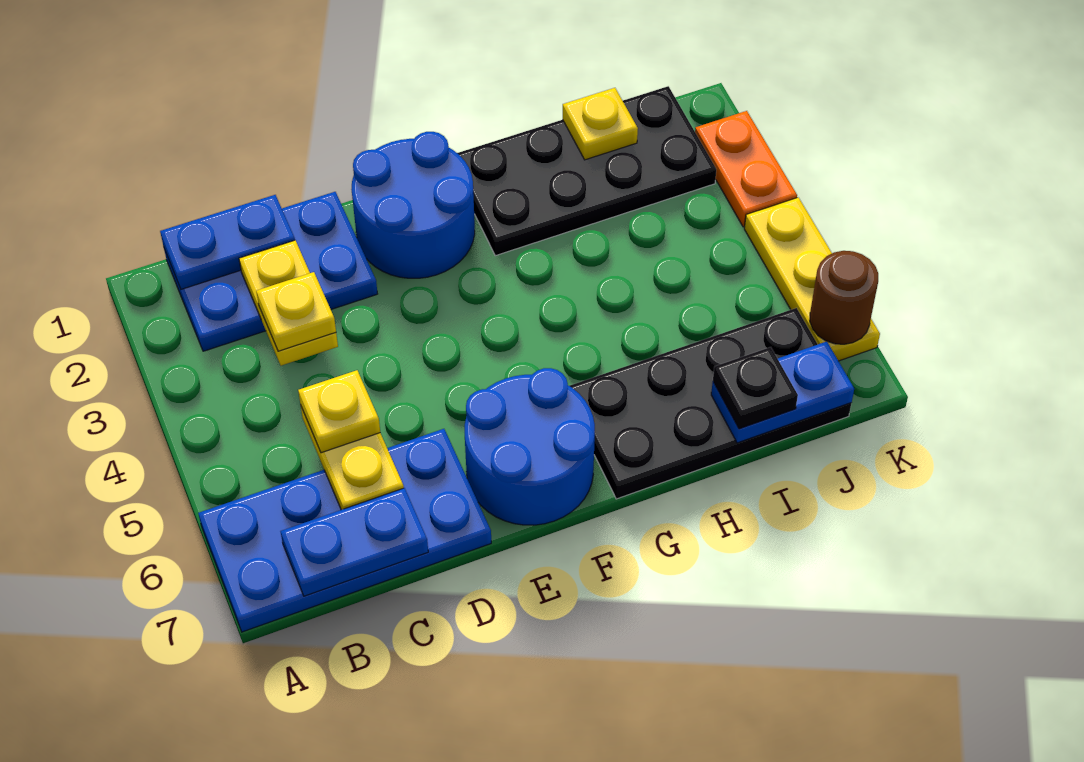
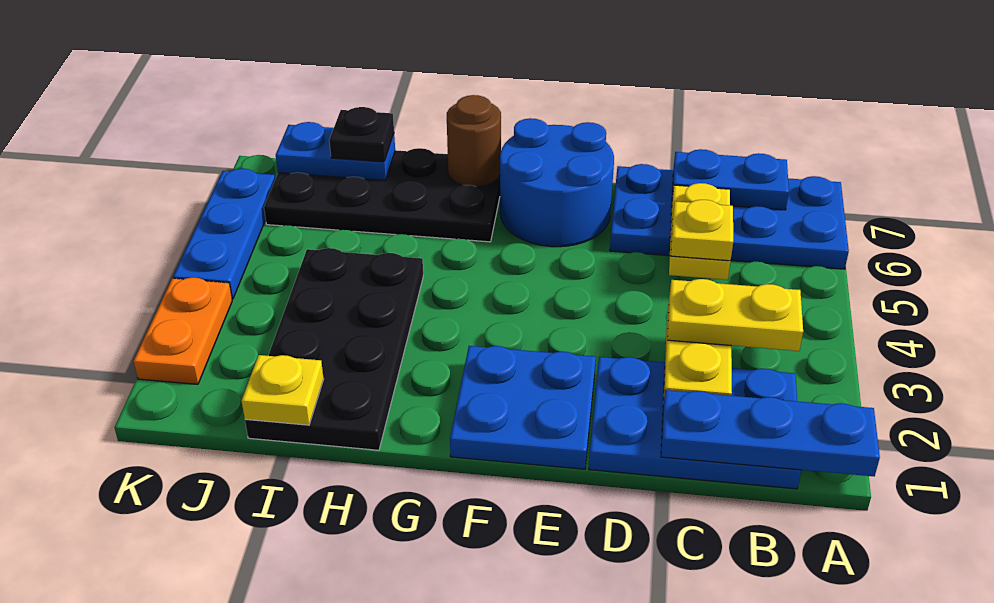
blue 1x2 plate [160,195,295,289] -> blue 1x3 plate [661,390,880,476]
yellow 1x1 plate [256,272,336,351] -> yellow 1x2 plate [667,279,803,351]
blue 2x2 round brick [351,132,475,278] -> blue 2x2 plate [450,346,596,469]
black 2x4 plate [457,86,716,256] -> black 2x4 plate turned to [245,248,423,450]
yellow 1x3 plate [744,197,880,361] -> blue 1x3 plate [173,169,275,299]
brown 1x1 round brick [810,251,878,344] -> brown 1x1 round brick moved to [447,95,501,187]

